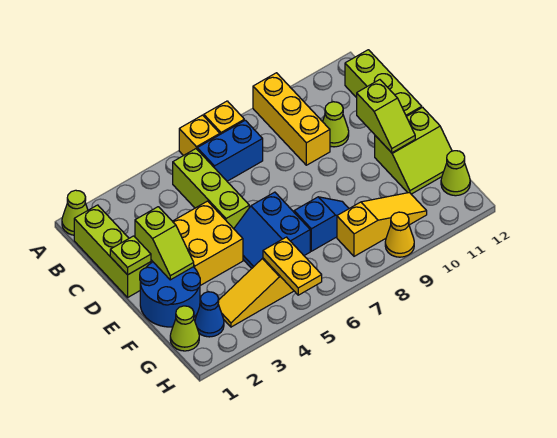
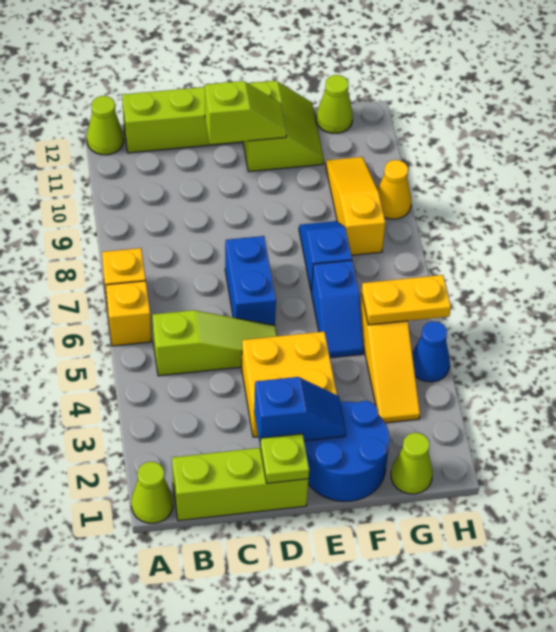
yellow 1x3 brick [253,73,330,165] -> none
lime 1x3 brick [173,149,249,229] -> lime 1x3 slope [153,310,277,376]
blue 1x2 brick [197,120,263,181] -> blue 1x2 brick moved to [225,236,276,325]
lime 1x1 cone [322,102,349,147] -> lime 1x1 cone moved to [87,96,124,155]
lime 1x2 slope [135,207,194,280] -> blue 1x2 slope [254,377,346,445]
blue 2x2 slope [234,192,310,268] -> blue 1x2 slope [311,260,364,358]
blue 1x1 cone [195,292,224,337] -> blue 1x1 cone moved to [412,321,450,382]

